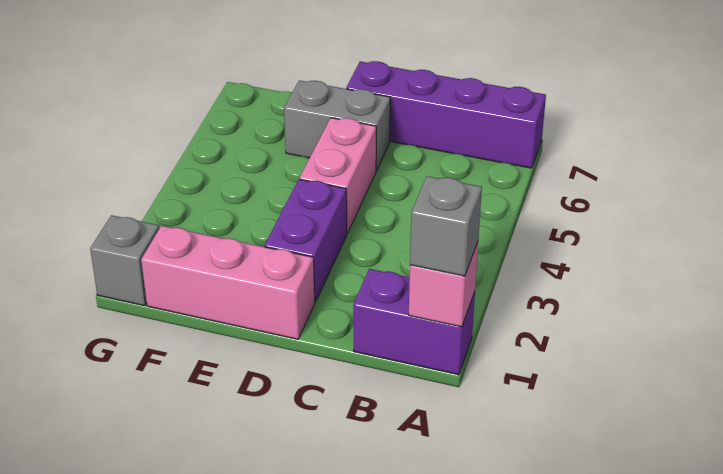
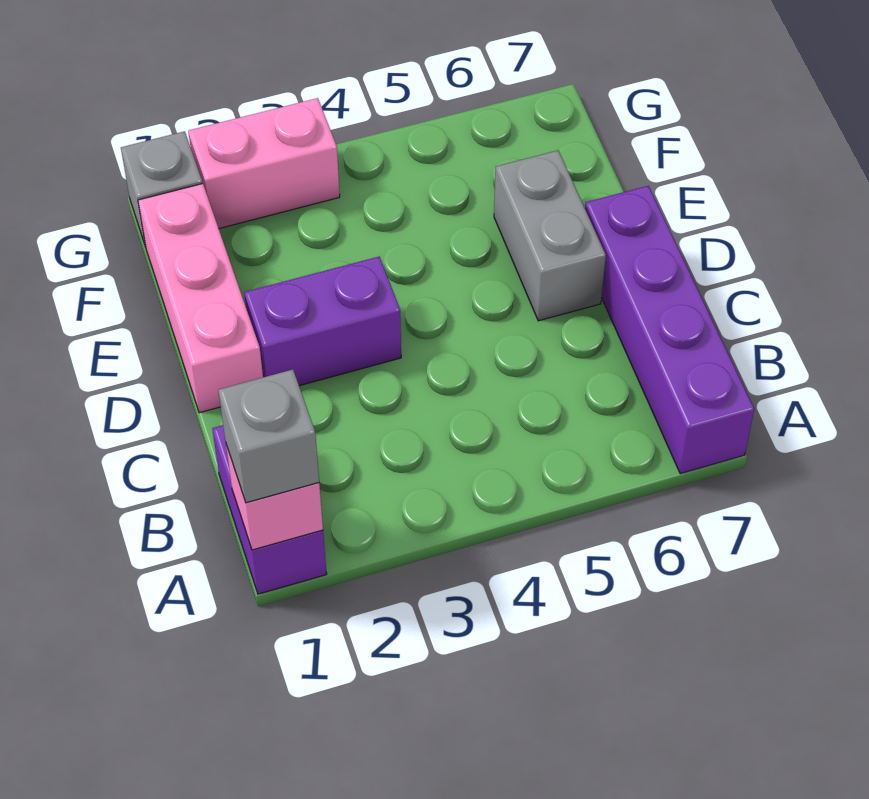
pink 1x2 brick [300,118,376,233] -> pink 1x2 brick moved to [188,98,340,228]

